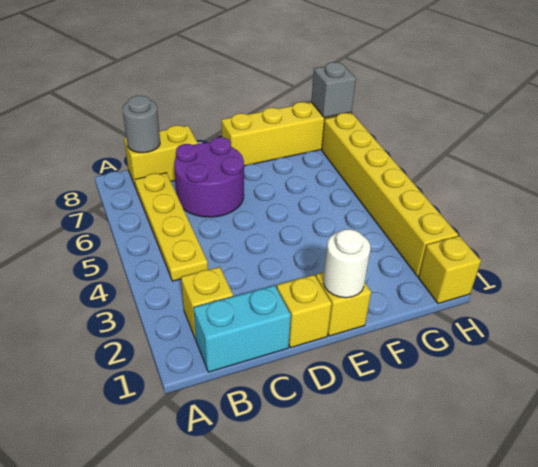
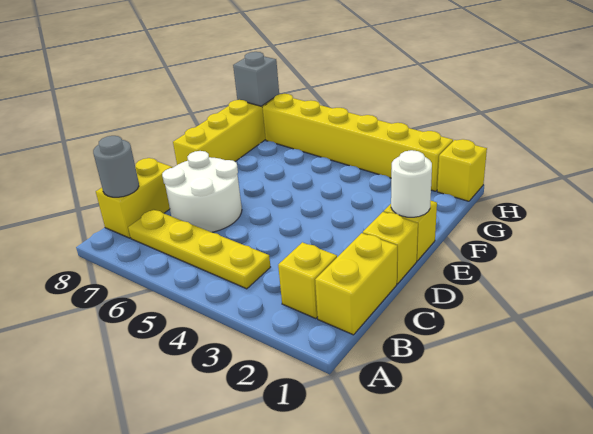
cyan 1x2 brick [194,285,291,372] -> yellow 1x2 brick [315,233,397,335]
purple 2x2 round brick [174,137,244,217] -> white 2x2 round brick [162,151,242,232]

